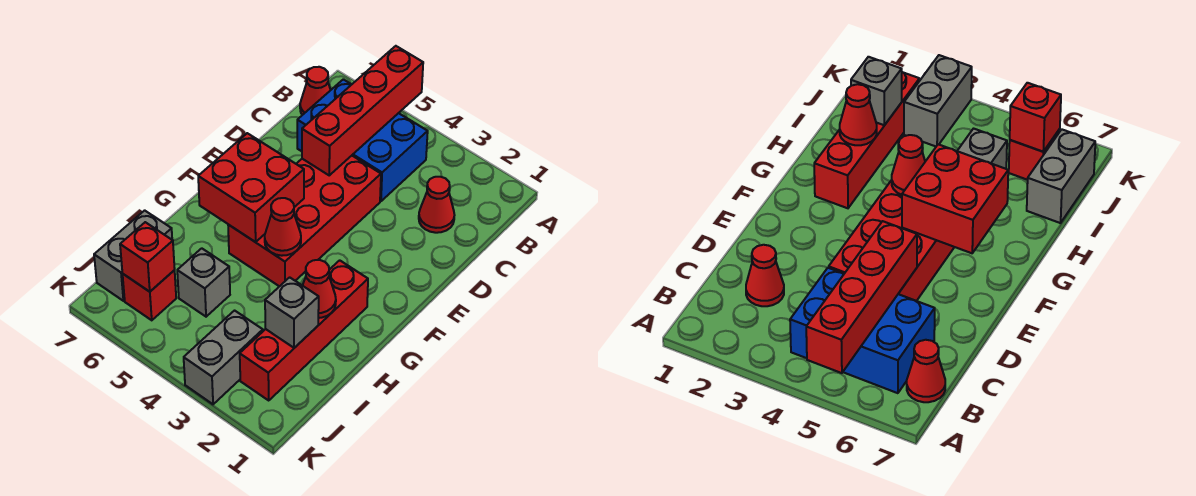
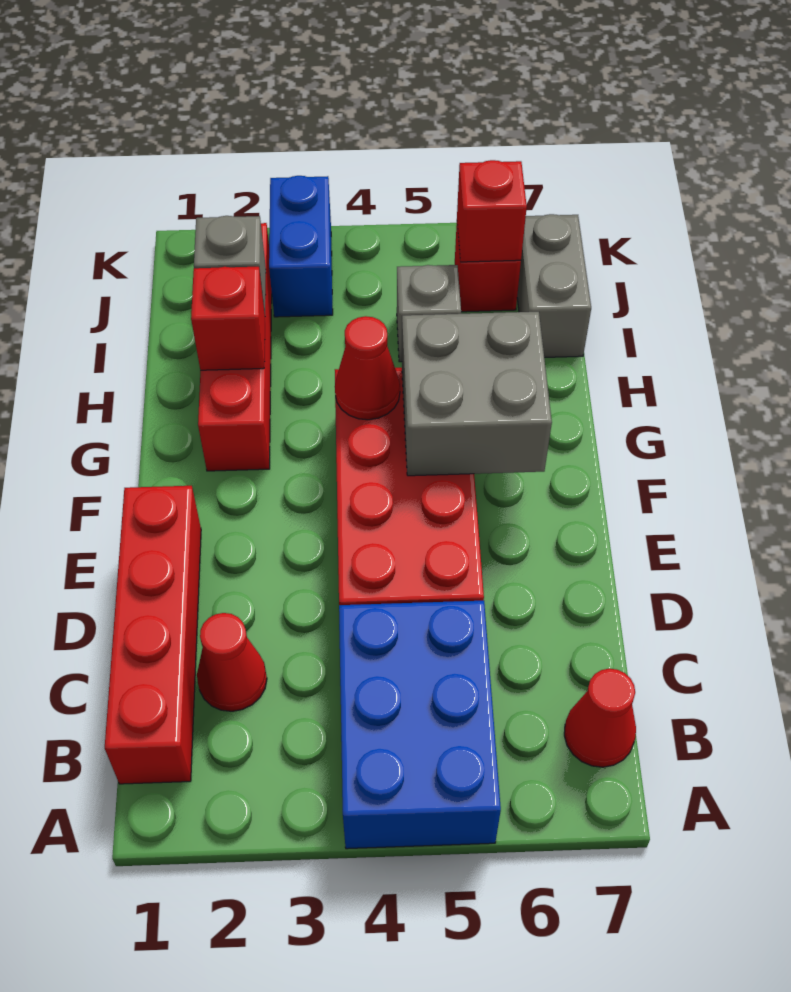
red 1x4 brick [302,46,423,175] -> red 1x4 brick moved to [105,486,201,784]
blue 2x3 brick [297,79,428,201] -> blue 2x3 brick turned to [339,601,501,849]
red 2x2 brick [198,133,304,242] -> grey 2x2 brick [402,312,552,476]
red 1x1 cone [303,260,336,318] -> red 1x1 brick [191,267,265,370]
grey 1x2 brick [184,311,263,404] -> blue 1x2 brick [269,176,333,317]

